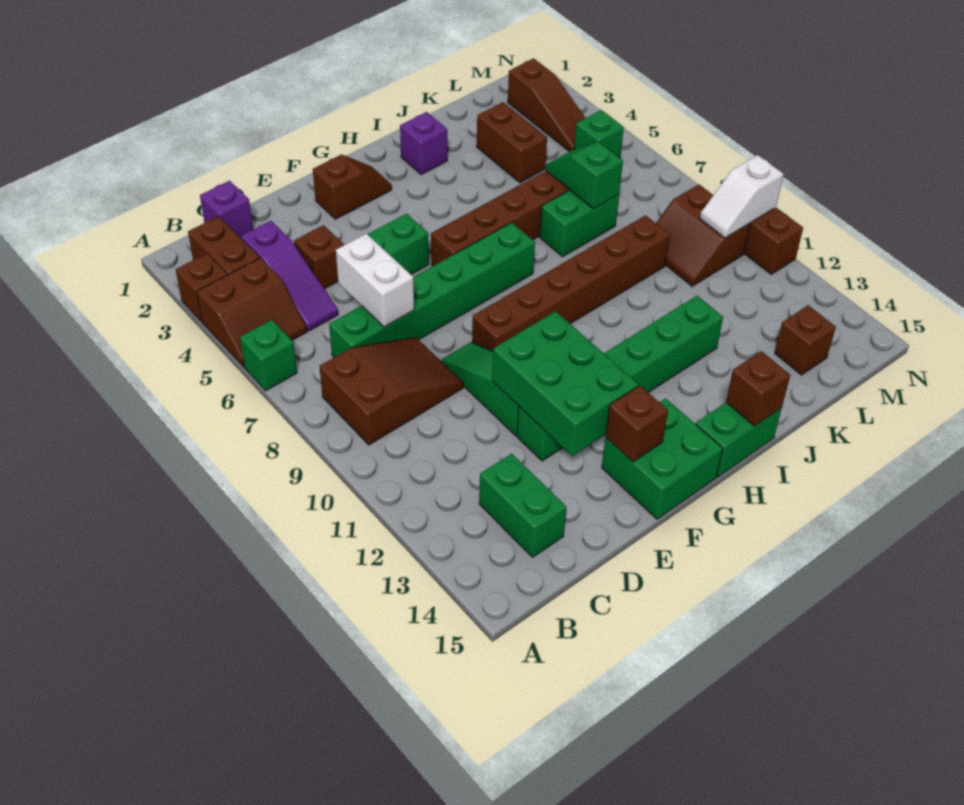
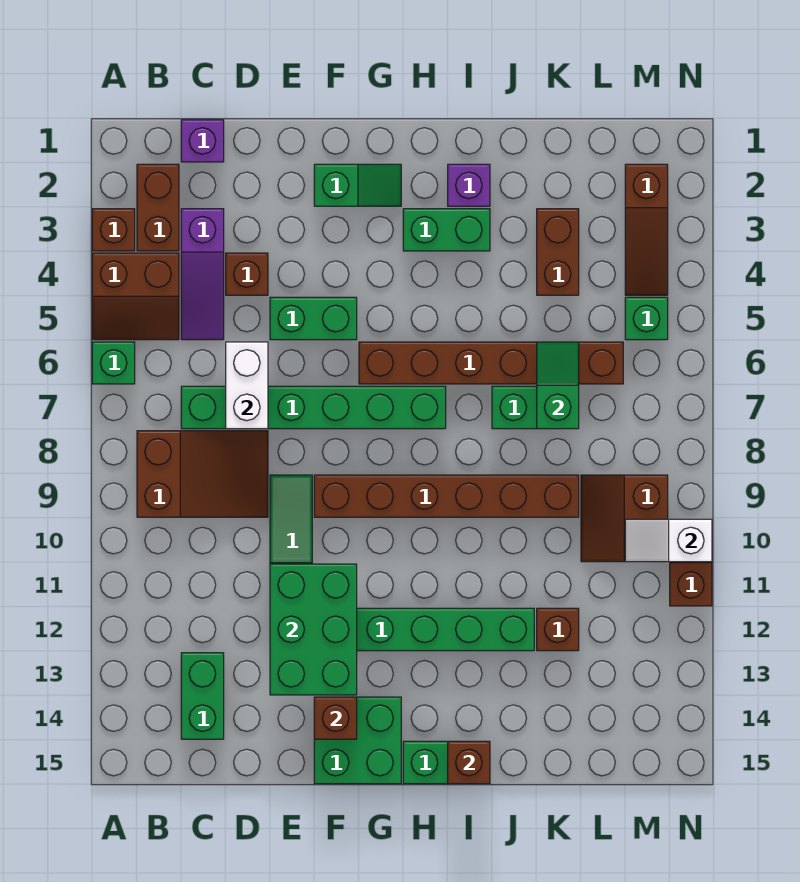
brown 1x2 slope [313,154,392,219] -> green 1x2 slope [314,164,401,206]
none -> green 1x2 brick [403,209,490,251]
brown 1x1 brick [775,305,836,375] -> brown 1x1 brick moved to [537,608,579,651]

